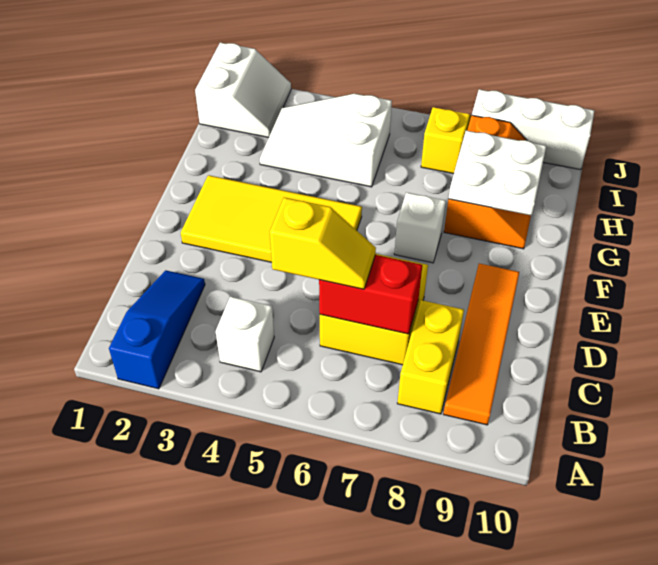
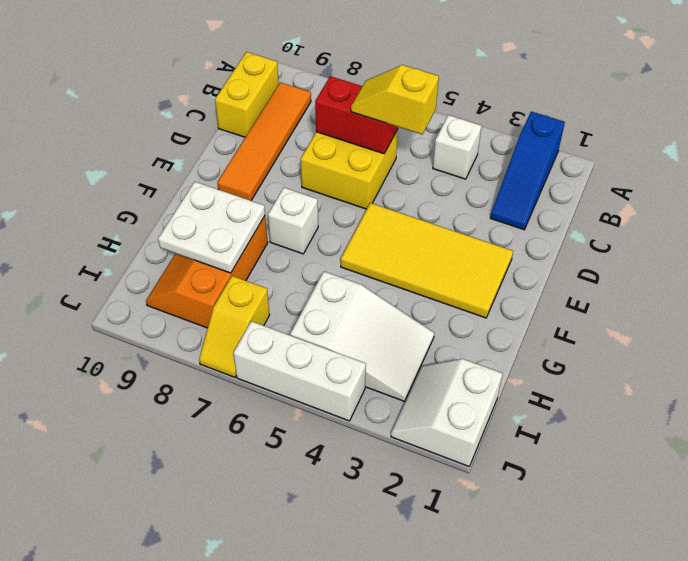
yellow 1x2 brick [397,300,464,414] -> yellow 1x2 brick moved to [215,52,279,137]
white 1x3 brick [472,89,595,170] -> white 1x3 brick moved to [233,321,366,421]

